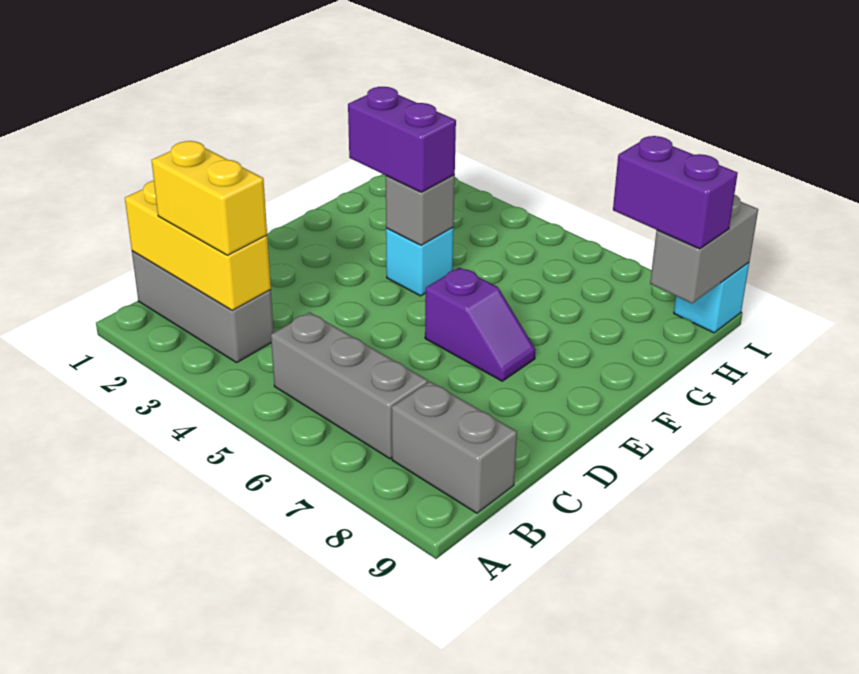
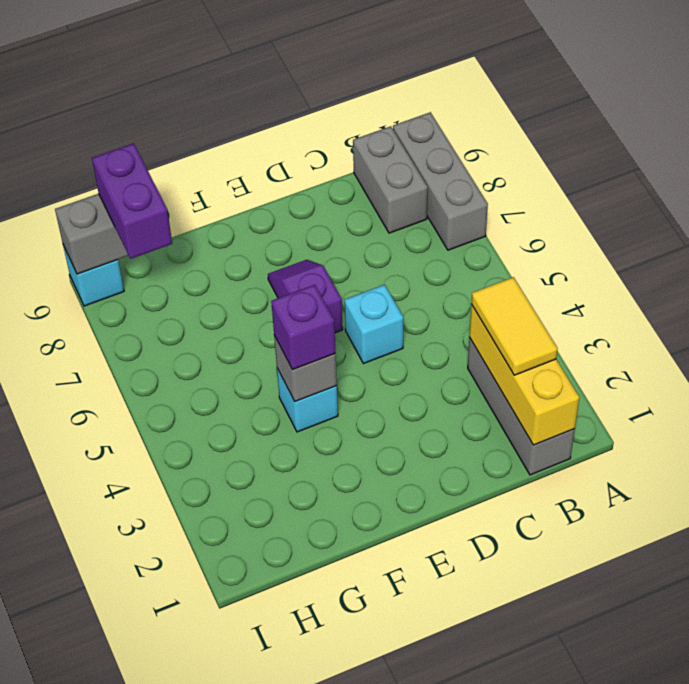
yellow 1x2 brick [152,141,267,255] -> yellow 1x2 tile [471,277,558,375]
grey 1x3 brick [271,312,428,459] -> grey 1x3 brick moved to [393,112,488,250]
none -> cyan 1x1 brick [345,285,403,364]
purple 1x2 brick [348,87,456,192] -> purple 1x1 brick [271,285,335,370]

